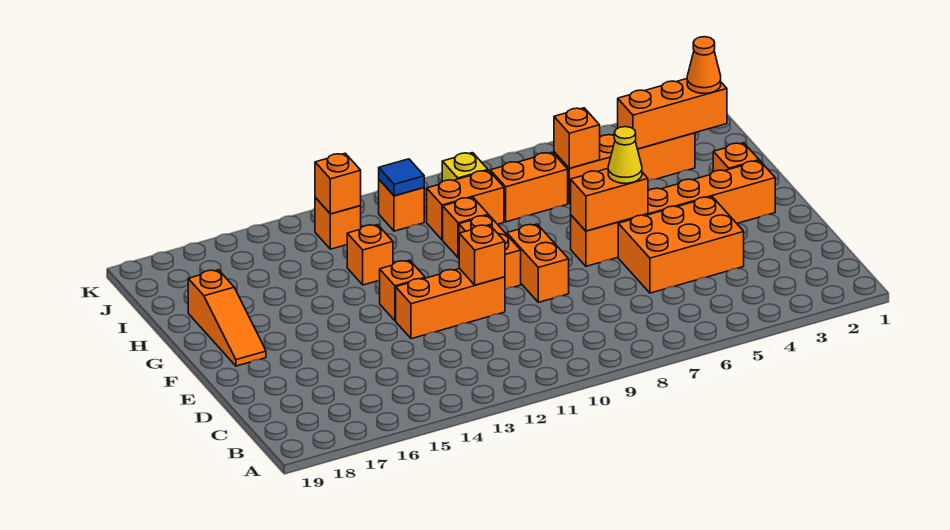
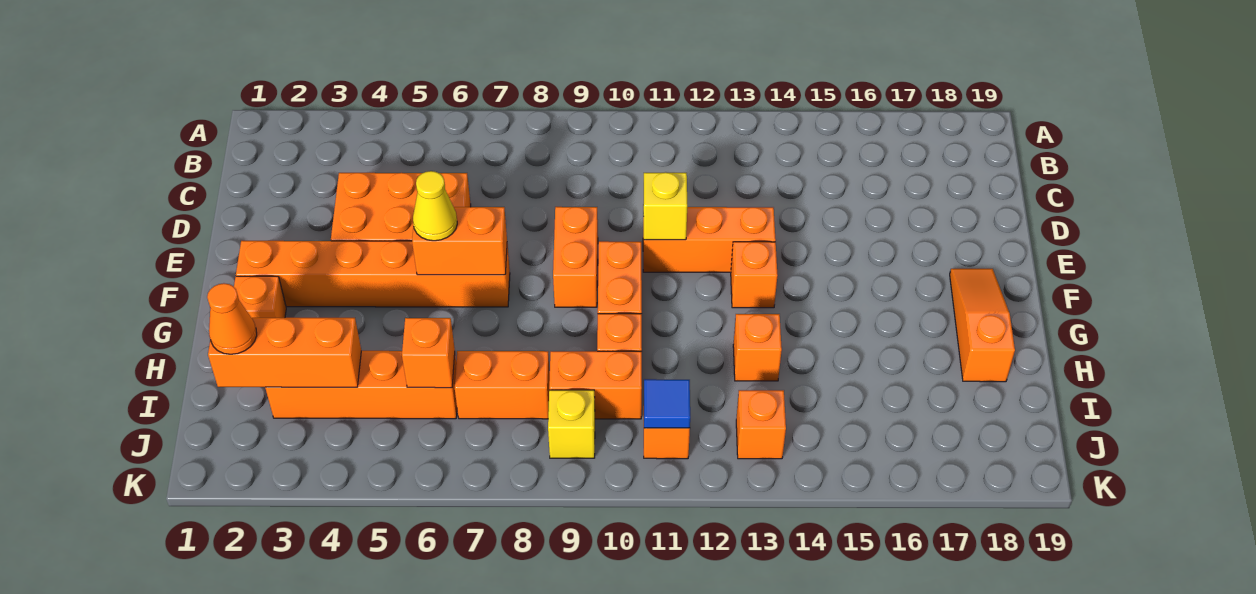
orange 1x1 brick [459,225,505,285] -> yellow 1x1 brick [643,172,687,240]
orange 1x1 brick [315,153,361,214] -> none

